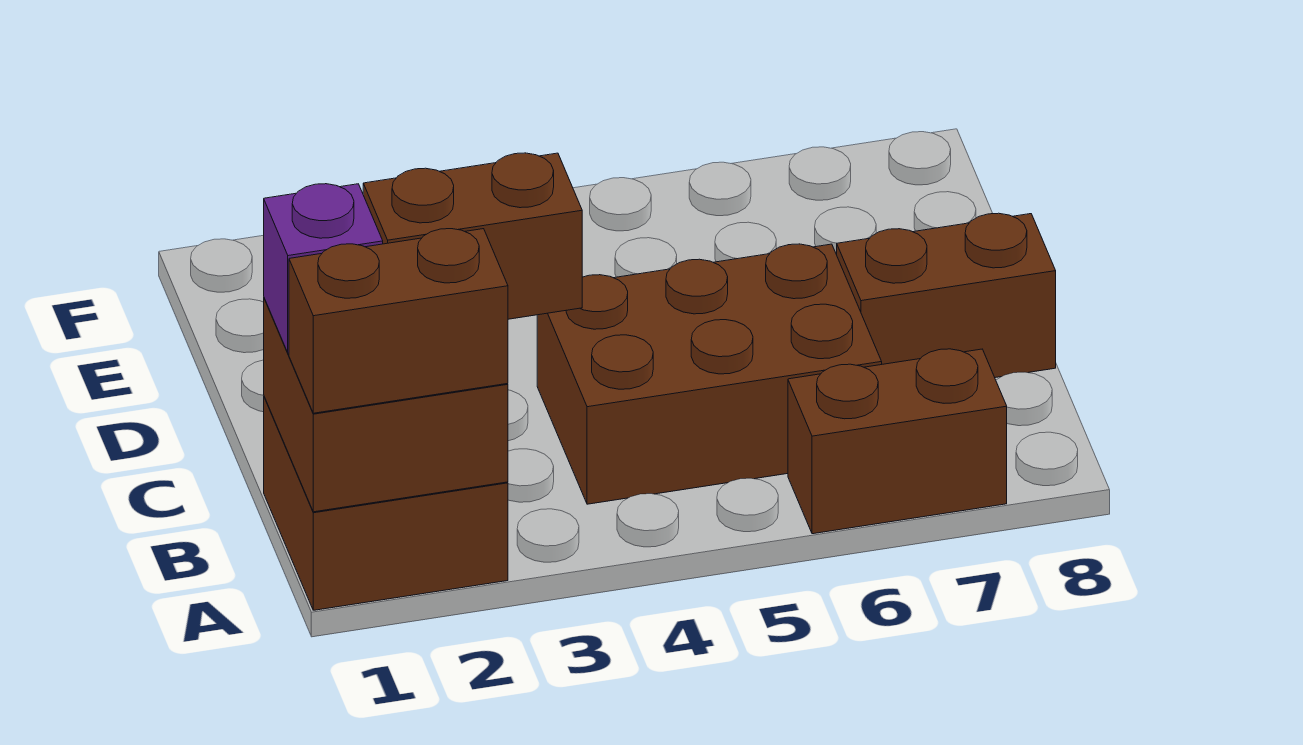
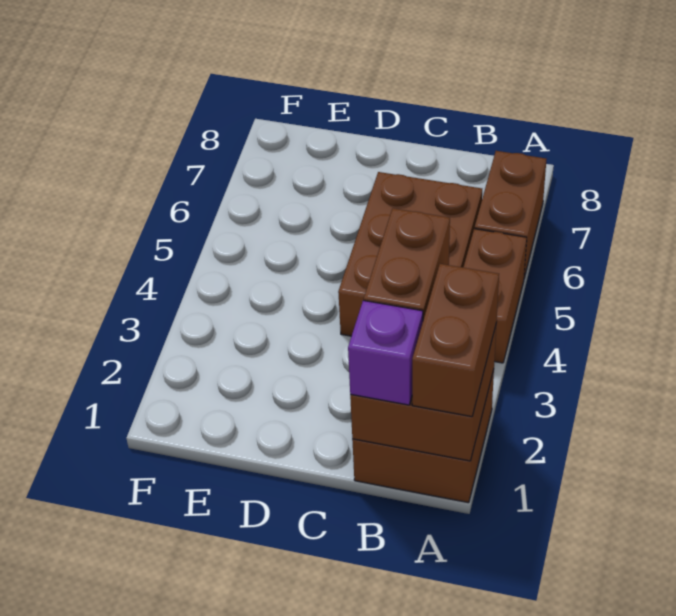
brown 1x2 brick [837,213,1056,378] -> brown 1x2 brick moved to [463,229,527,363]

